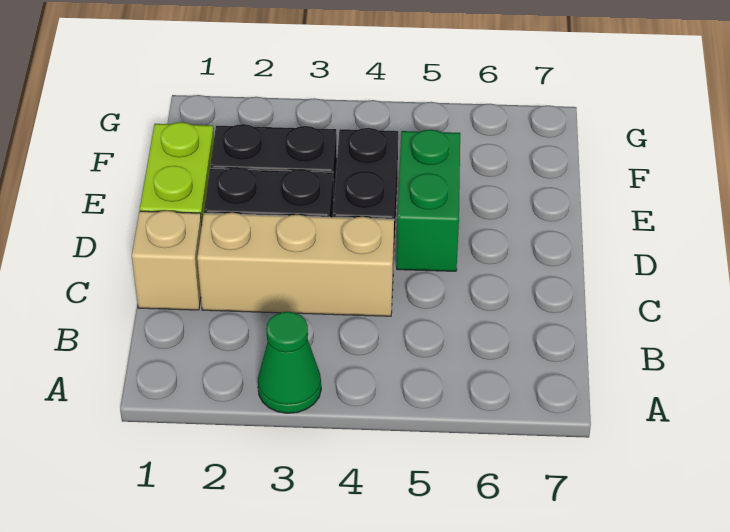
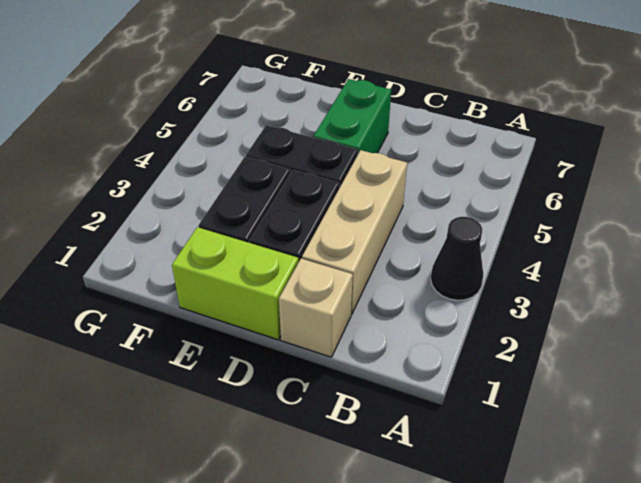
green 1x1 cone [258,312,321,413] -> black 1x1 cone [431,217,483,300]
green 1x2 brick [397,130,460,271] -> green 1x2 brick turned to [313,79,391,154]

